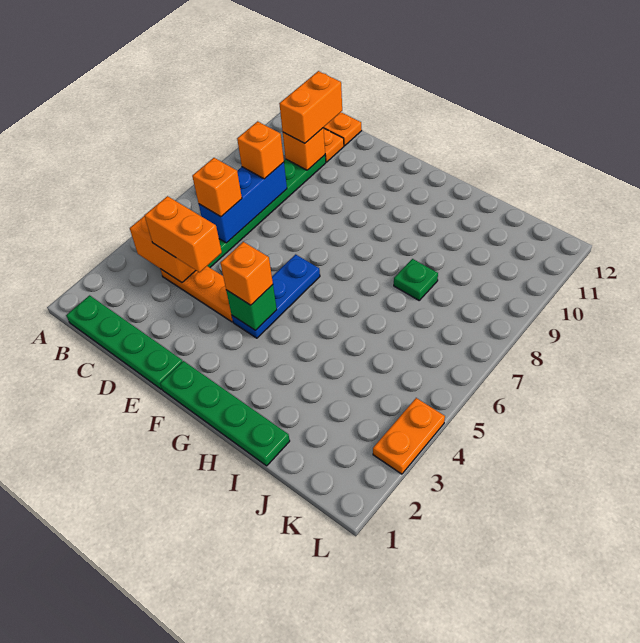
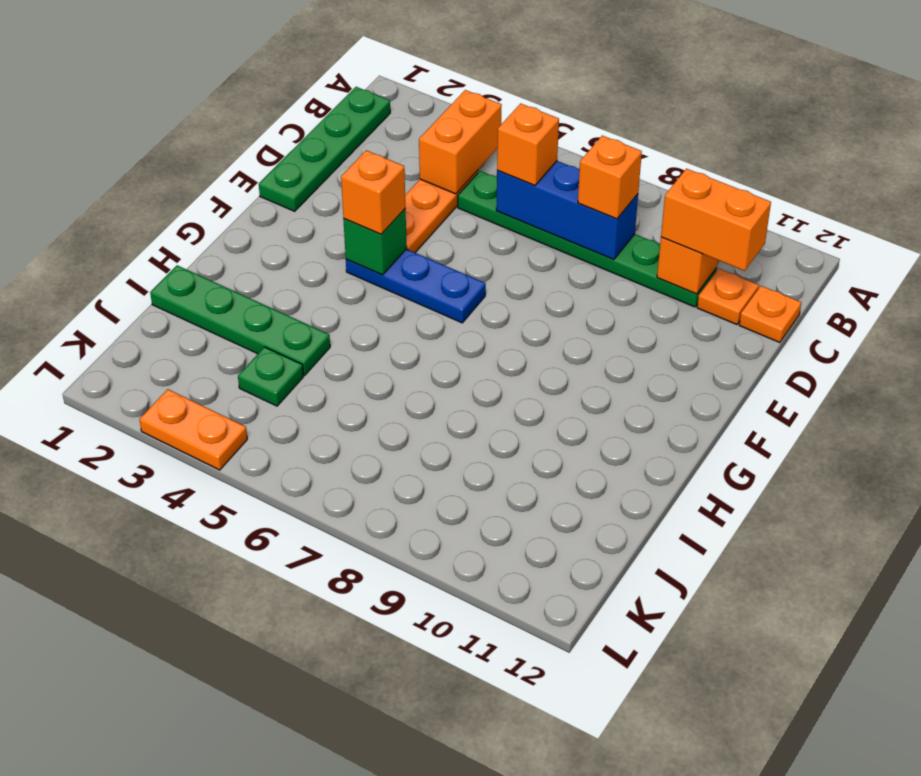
orange 1x2 brick [144,196,222,272] -> none
green 1x4 plate [160,361,290,466] -> green 1x4 plate turned to [150,265,330,375]
green 1x1 plate [394,259,438,300] -> green 1x1 plate moved to [238,347,303,406]

